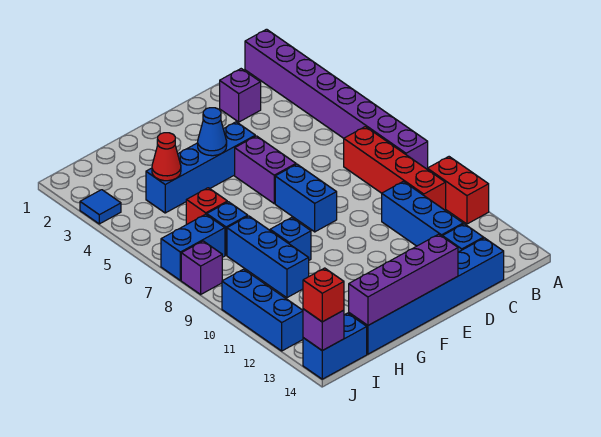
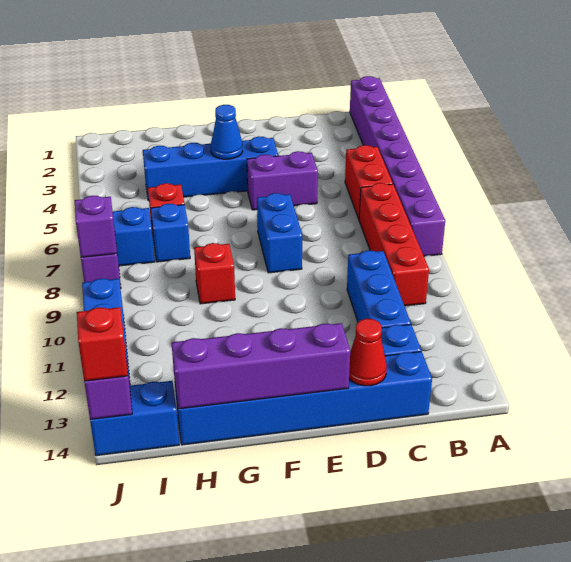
red 1x2 brick [427,157,489,224] -> red 1x2 brick moved to [345,145,393,219]
purple 1x1 brick [220,69,261,122] -> purple 1x1 brick moved to [75,196,117,257]
purple 1x2 brick [235,136,296,203] -> purple 1x2 brick turned to [247,151,318,210]
blue 1x1 brick [270,218,311,260] -> red 1x1 brick [194,243,235,304]
red 1x1 cone [152,133,181,181] -> red 1x1 cone moved to [349,319,387,386]
blue 1x3 brick [227,216,309,298] -> none
blue 1x1 tile [80,190,121,224] -> none

